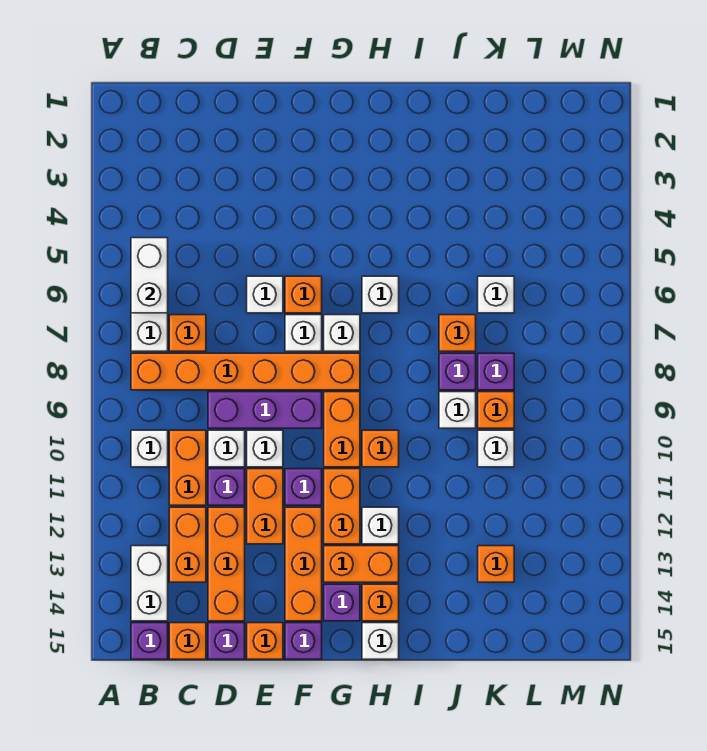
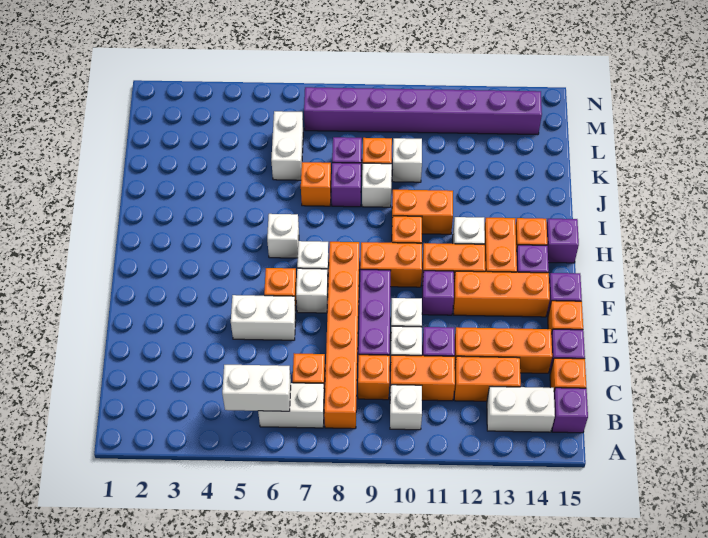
white 1x1 brick [247,276,283,313] -> white 1x2 brick [231,295,296,340]
orange 1x2 brick [247,469,283,544] -> orange 1x2 brick moved to [392,190,453,234]
white 1x1 brick [362,623,399,659] -> purple 1x1 brick [547,219,579,263]
white 1x1 brick [478,276,514,313] -> white 1x2 brick [271,111,303,180]
orange 1x1 brick [478,546,514,582] -> orange 1x1 brick moved to [358,355,390,400]
none -> purple 1x8 brick [304,87,542,135]

